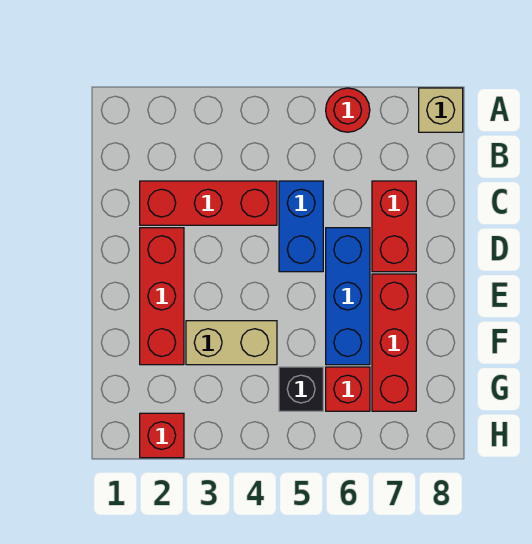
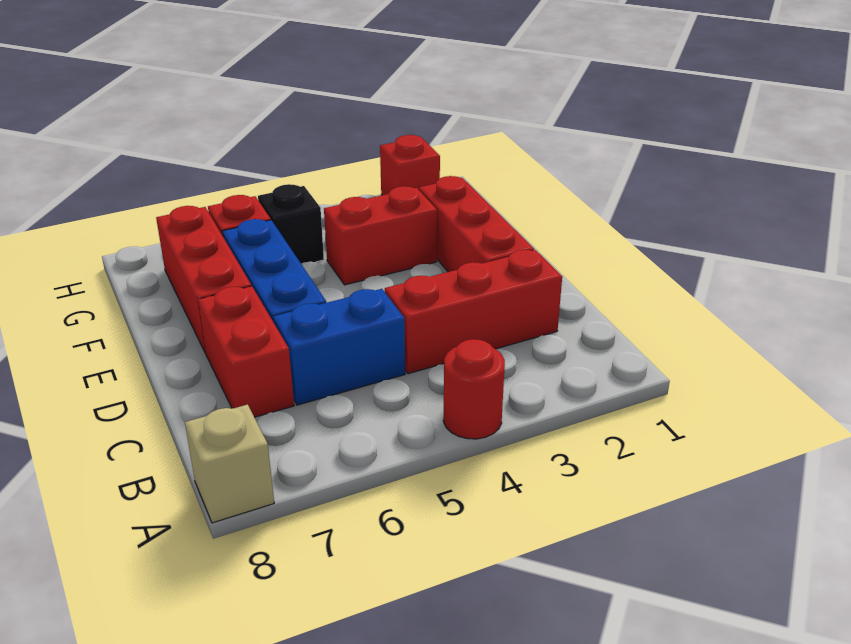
red 1x1 round brick [326,88,370,132] -> red 1x1 round brick moved to [443,339,505,439]
blue 1x2 brick [279,181,323,272] -> blue 1x2 brick turned to [273,289,405,405]
tan 1x2 brick [186,321,277,365] -> red 1x2 brick [324,186,437,285]

